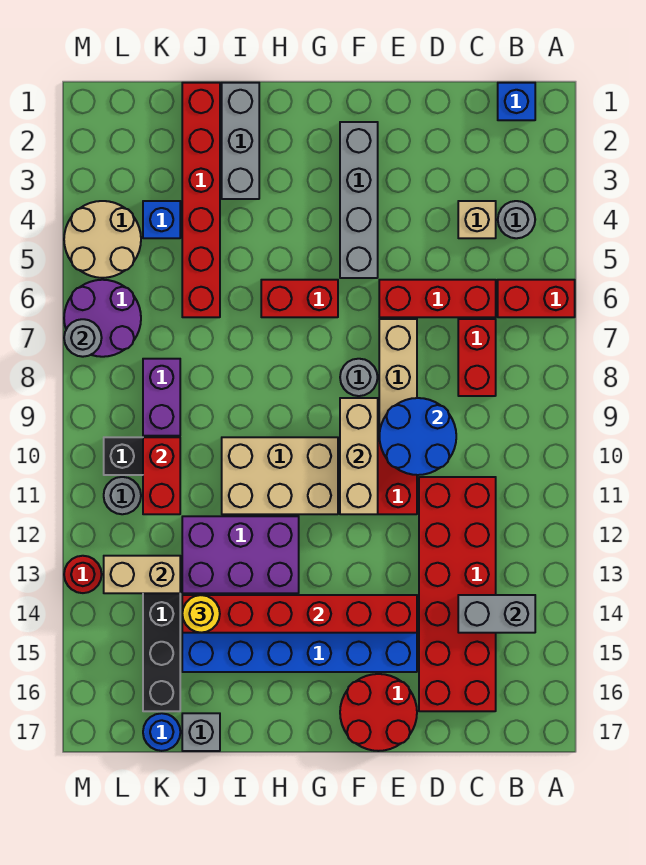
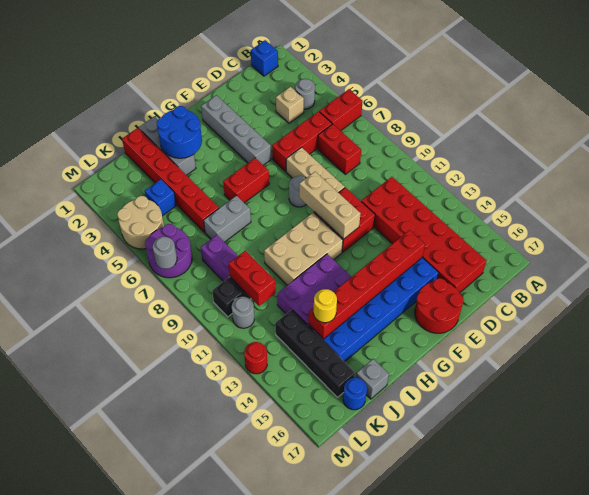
grey 1x2 brick [458,595,535,633] -> grey 1x2 brick moved to [204,195,251,242]
blue 2x2 round brick [379,398,456,475] -> blue 2x2 round brick moved to [157,106,202,158]
tan 1x2 brick [104,556,180,593] -> none

